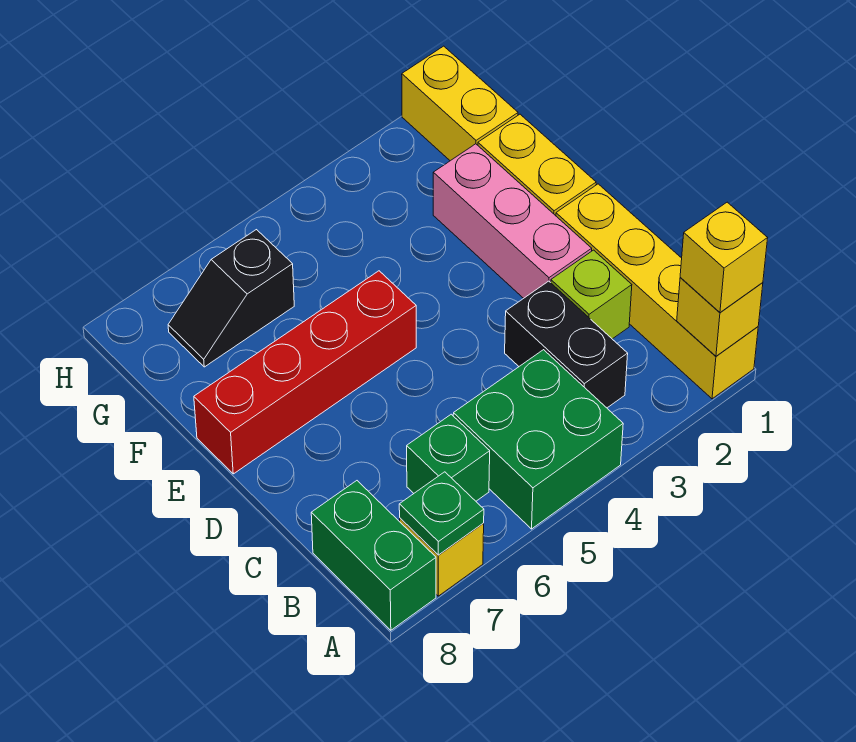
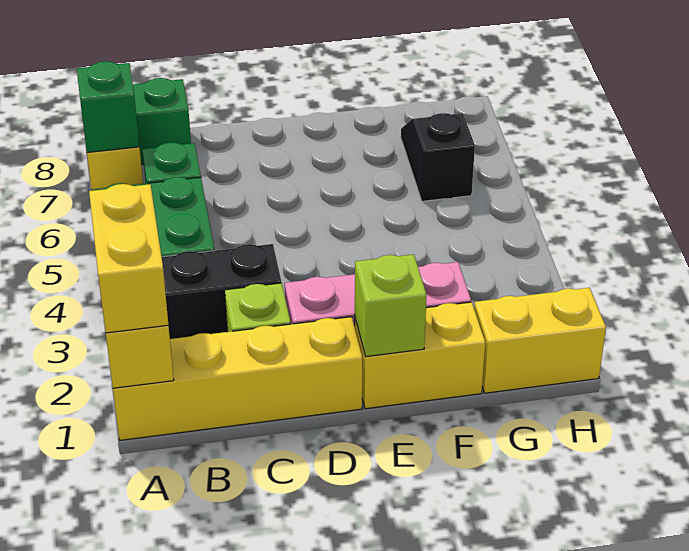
yellow 1x1 brick [680,202,768,312] -> yellow 1x2 brick [89,184,168,333]
green 1x1 plate [399,472,484,555] -> green 1x1 brick [77,61,139,152]
none -> lime 1x1 brick [355,254,427,357]
red 1x4 brick [194,271,416,474] -> none

